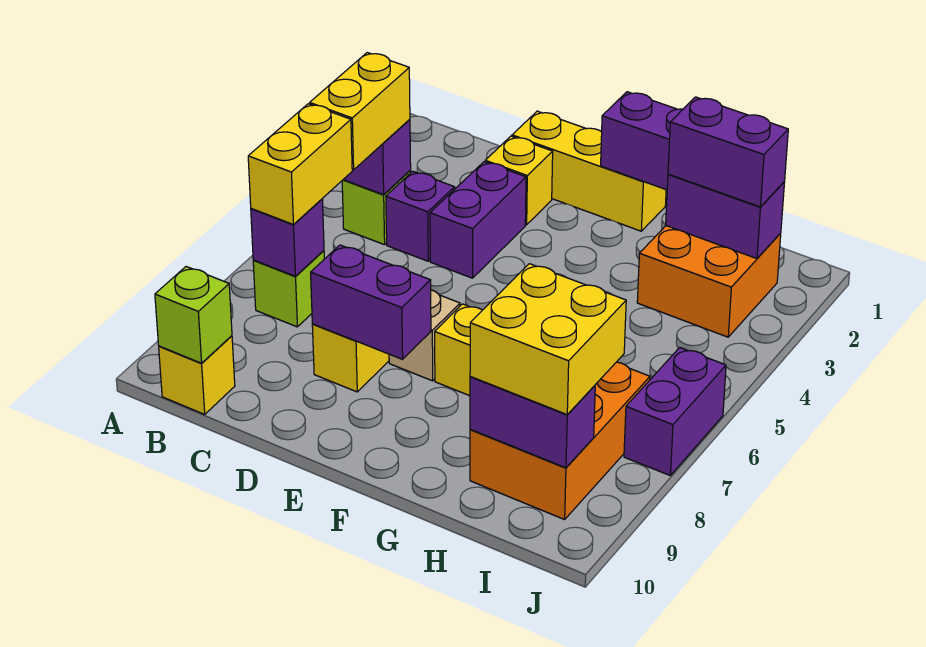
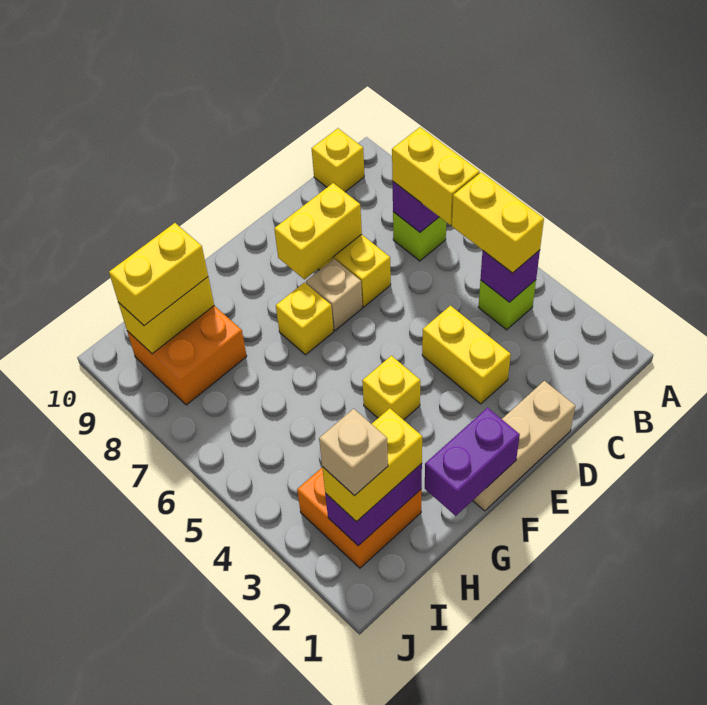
lime 1x1 brick [155,267,232,363] -> none
purple 1x1 brick [386,171,455,261] -> none
yellow 1x3 brick [512,111,666,231] -> tan 1x3 brick [473,381,575,511]
yellow 1x1 brick [485,136,553,225] -> yellow 1x1 brick moved to [362,356,420,420]
purple 1x2 brick [430,162,526,278] -> yellow 1x2 brick [422,306,511,404]
purple 1x2 brick [311,245,431,359] -> yellow 1x2 brick [274,183,362,279]
purple 1x2 brick [668,97,788,207] -> yellow 1x2 brick [322,408,422,522]
orange 2x3 brick [470,362,650,519] -> orange 2x2 brick [127,306,247,405]
yellow 2x2 brick [470,264,626,415] -> yellow 1x2 brick [109,223,208,326]
purple 1x2 brick [470,377,595,468] -> yellow 1x2 brick [118,277,214,354]
none -> tan 1x1 brick [319,409,388,496]
purple 1x2 brick [624,348,726,475] -> none

